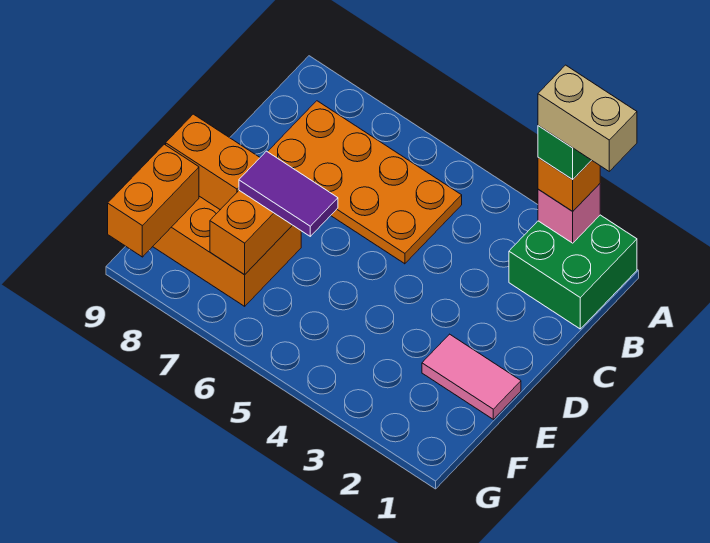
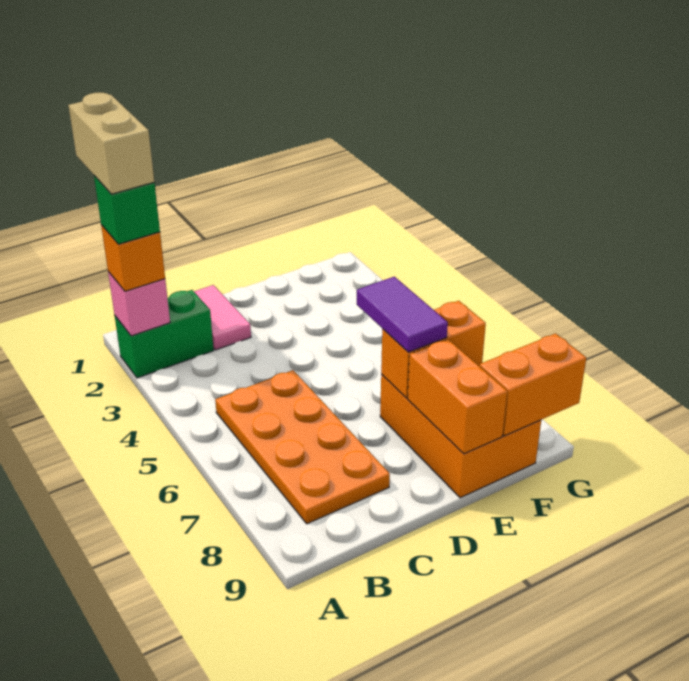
green 2x2 brick [509,215,637,329] -> green 1x2 brick [115,290,214,378]
pink 1x2 tile [422,334,521,419] -> pink 1x2 tile moved to [194,285,251,350]

